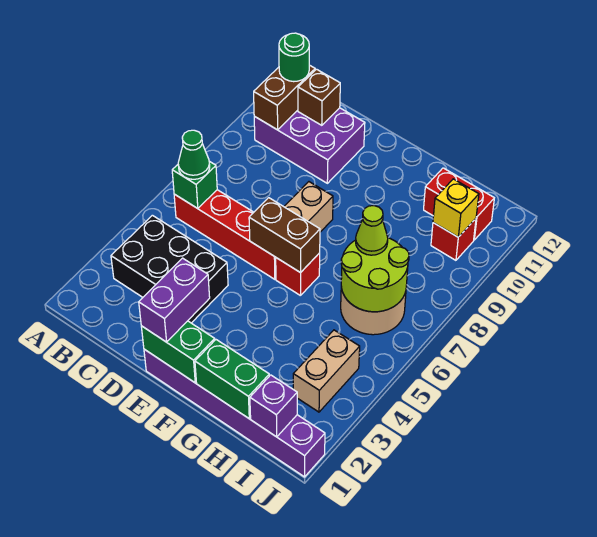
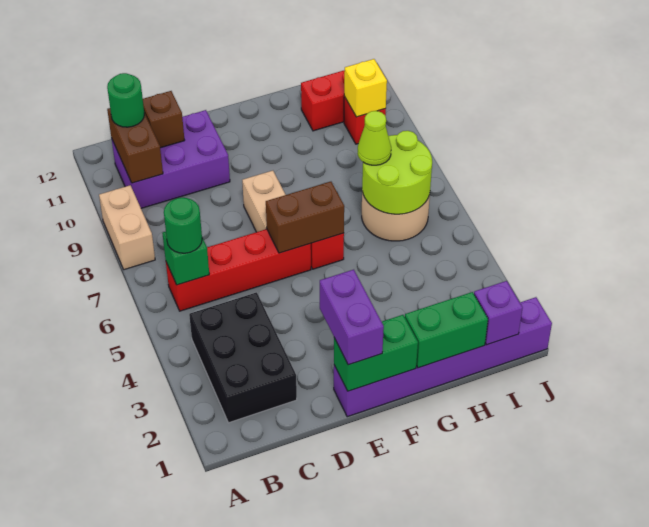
black 2x3 brick [111,215,228,323] -> black 2x3 brick turned to [189,292,297,423]
green 1x1 cone [178,130,210,179] -> green 1x1 round brick [164,198,202,253]
tan 1x2 brick [293,330,360,412] -> tan 1x2 brick moved to [99,185,155,270]

